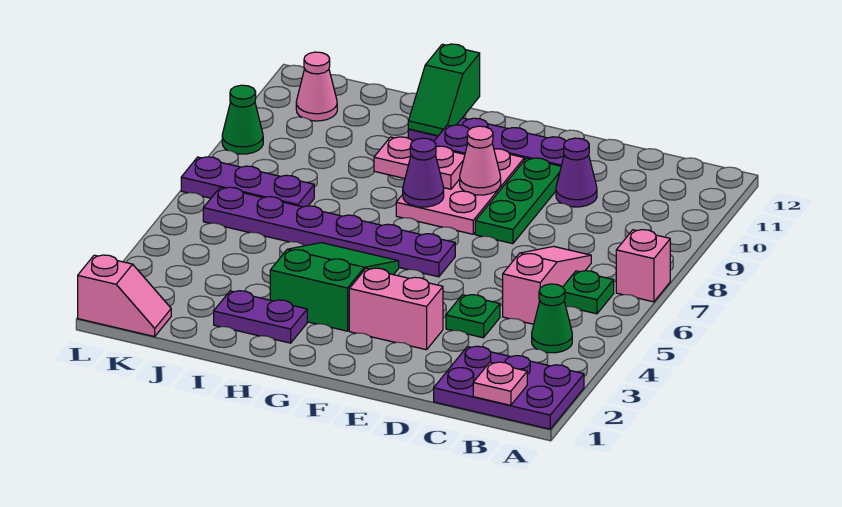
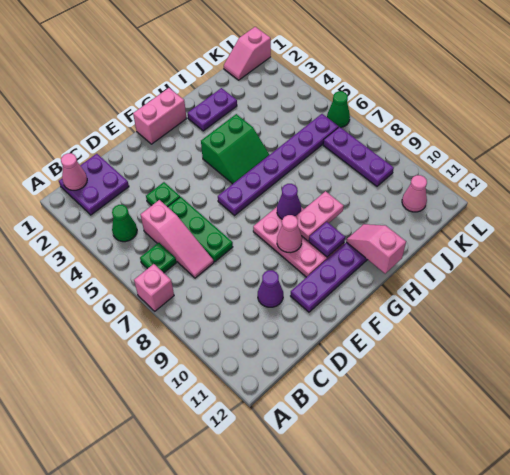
purple 2x3 plate [434,346,584,429] -> purple 2x2 plate [59,154,129,215]
pink 1x1 plate [473,362,527,405] -> pink 1x1 cone [61,153,87,190]
pink 1x2 brick [349,268,443,350] -> pink 1x2 brick moved to [133,88,186,144]
green 1x3 plate [475,158,561,244] -> green 1x3 plate moved to [168,197,233,262]
green 2x3 slope [270,243,399,331] -> green 2x2 slope [201,114,269,184]
green 1x2 slope [408,44,480,136] -> pink 1x2 slope [346,224,406,274]
purple 1x3 plate [181,157,314,207] -> purple 1x3 plate turned to [323,127,394,186]
green 1x1 cone [222,85,263,154] -> green 1x1 cone moved to [327,91,350,127]

